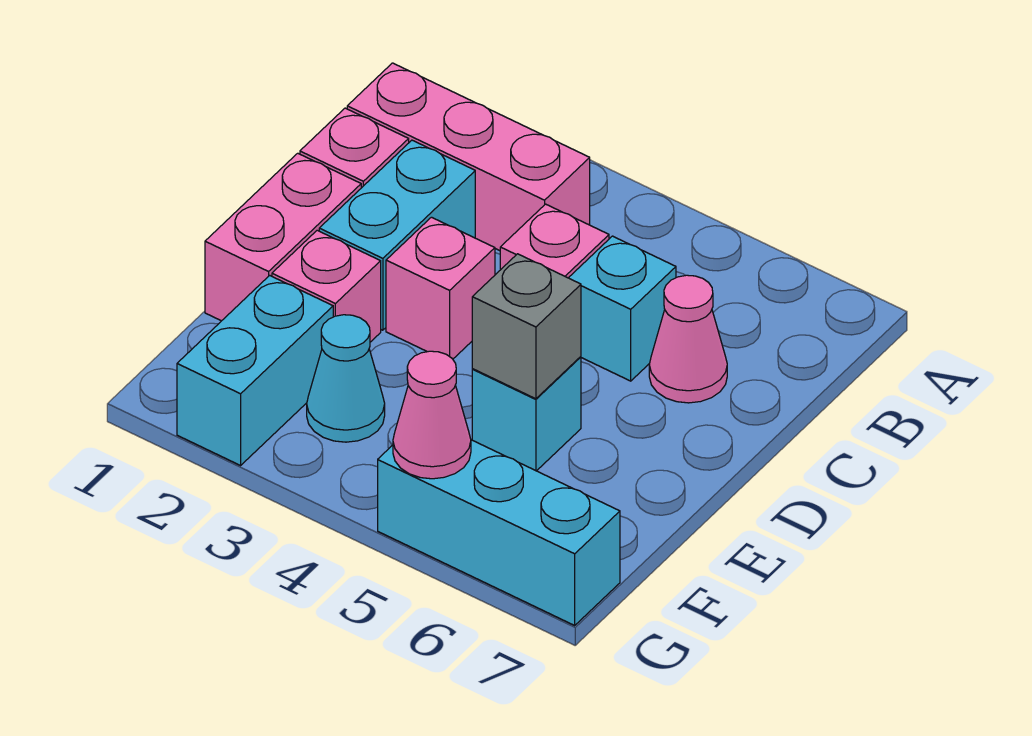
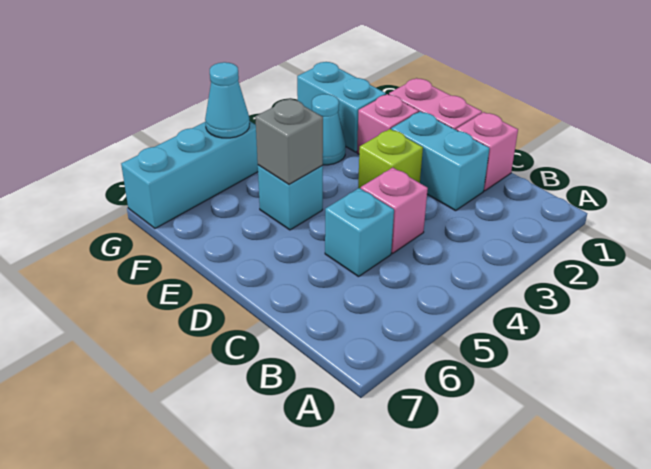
pink 1x3 brick [347,63,590,251] -> none
pink 1x1 cone [649,275,727,403] -> none
pink 1x1 brick [386,217,495,359] -> lime 1x1 brick [358,129,423,189]
pink 1x1 cone [393,351,471,479] -> cyan 1x1 cone [205,62,250,138]

